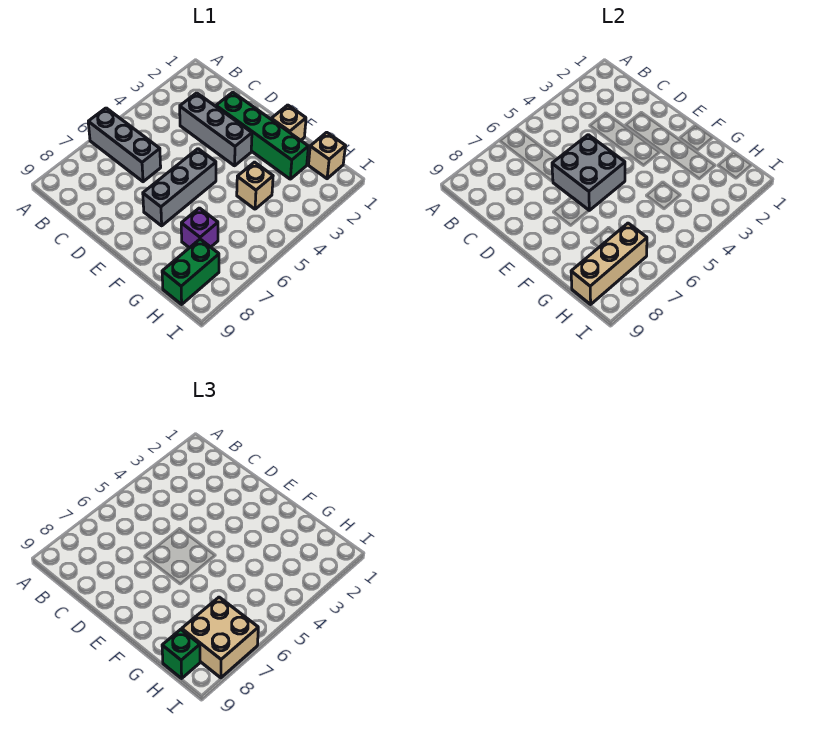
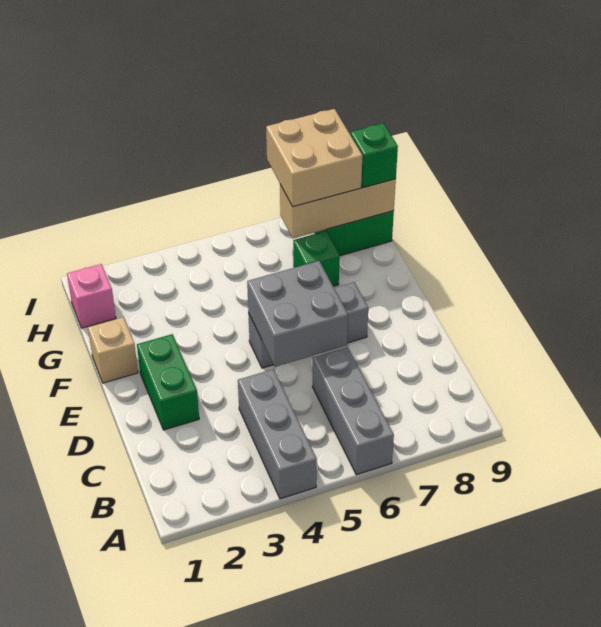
grey 1x3 brick [180,93,252,166] -> grey 1x3 brick moved to [238,369,317,499]
green 1x4 brick [216,92,308,179] -> green 1x2 brick [137,334,199,430]
tan 1x1 brick [237,162,273,209] -> none
purple 1x1 brick [181,208,218,248] -> green 1x1 brick [293,231,340,286]
tan 1x1 brick [309,132,345,179] -> pink 1x1 brick [67,264,116,328]

